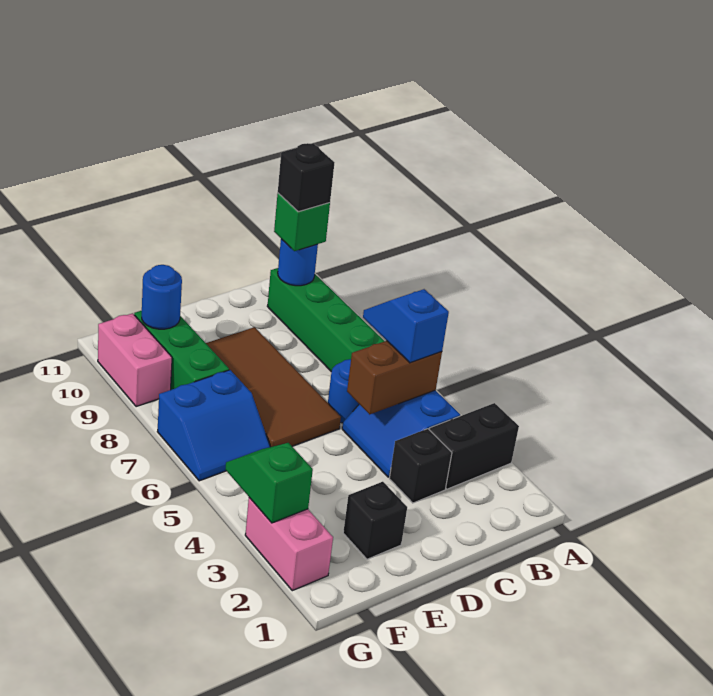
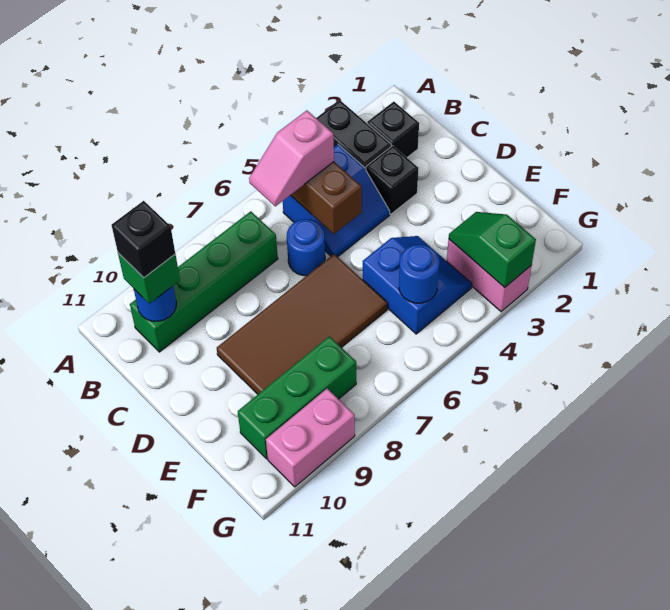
blue 1x2 slope [363,289,449,363] -> pink 1x2 slope [249,110,334,206]
black 1x1 brick [343,482,407,559] -> black 1x1 brick moved to [367,102,419,157]
blue 2x2 slope [157,370,270,481] -> blue 2x2 slope moved to [363,236,472,334]
blue 1x1 round brick [142,265,182,329] -> blue 1x1 round brick moved to [399,245,439,303]
pink 1x2 brick [245,498,333,591] -> pink 1x2 brick turned to [447,239,532,312]
green 1x2 slope [225,443,313,523] -> green 1x2 slope turned to [449,212,536,287]

